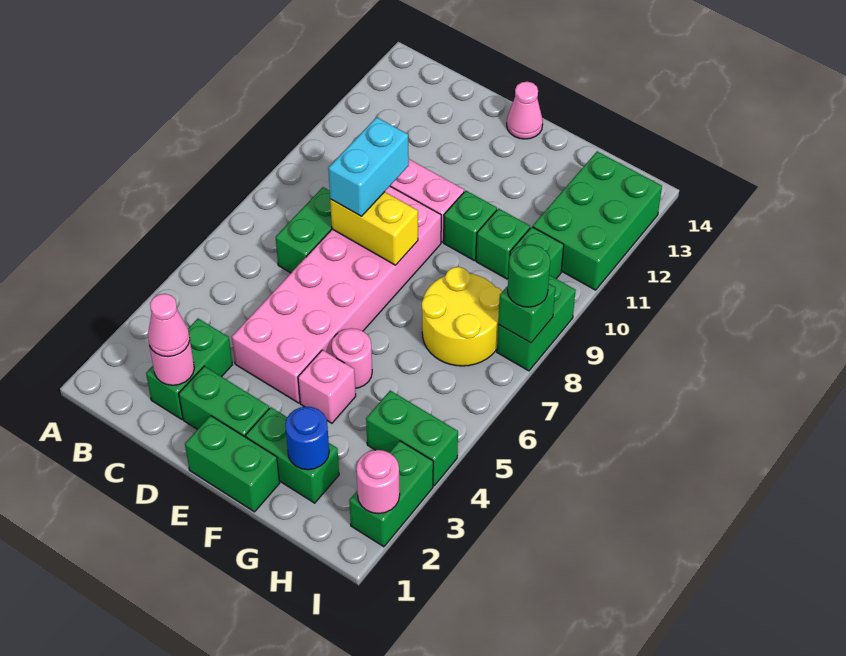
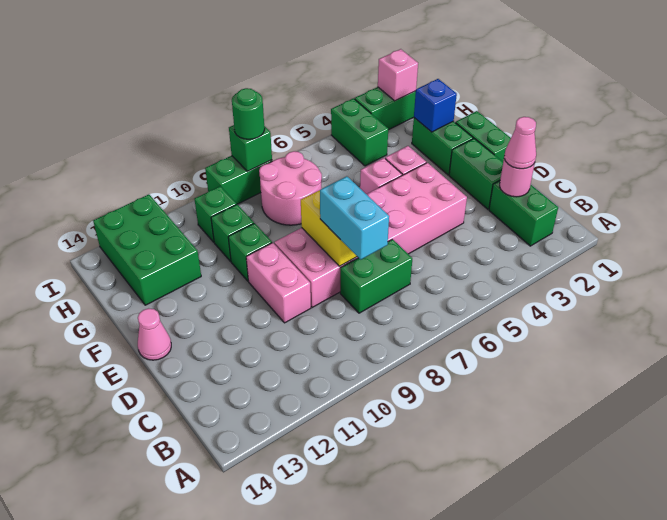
green 1x2 brick [146,319,233,419] -> green 1x2 brick turned to [489,181,558,246]
cyan 1x2 brick [328,117,409,216] -> cyan 1x2 brick turned to [320,176,389,259]
pink 1x1 round brick [332,328,372,388] -> pink 1x1 brick [360,158,402,194]
blue 1x1 round brick [285,407,329,470] -> blue 1x1 brick [414,79,457,132]
yellow 2x2 round brick [422,267,502,366] -> pink 2x2 round brick [259,151,322,225]
green 2x3 brick [533,151,662,290] -> green 2x3 brick turned to [93,194,201,305]
pink 1x1 round brick [356,450,400,514] -> pink 1x1 brick [378,49,418,101]

